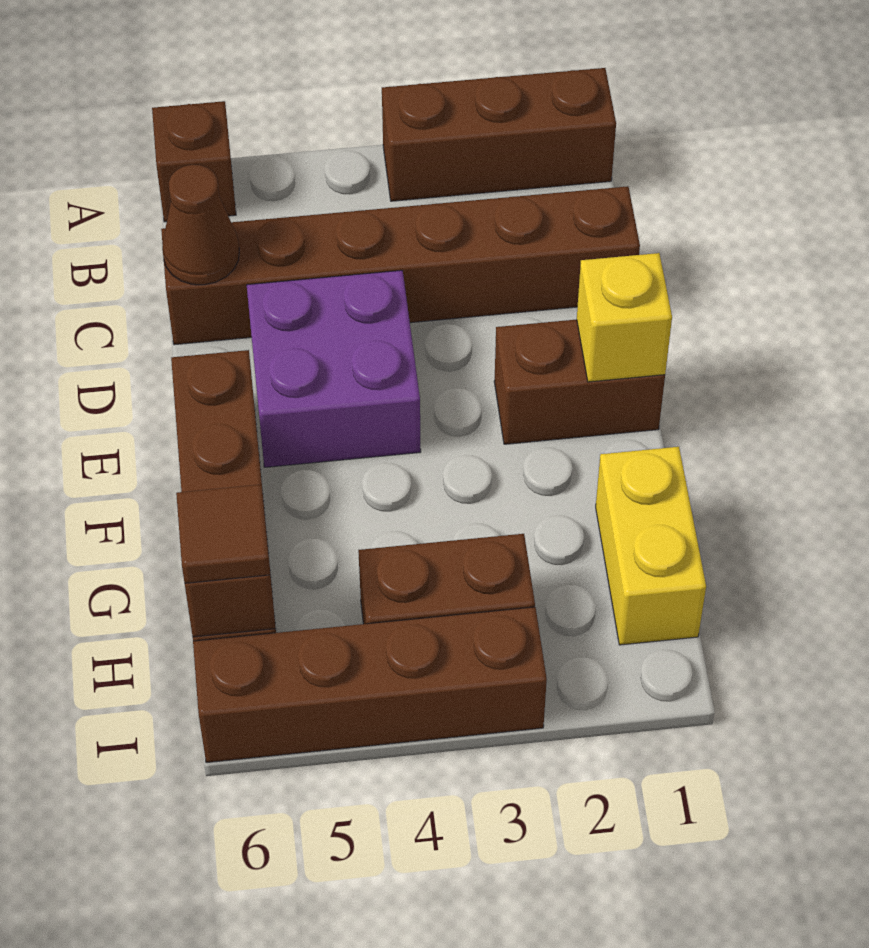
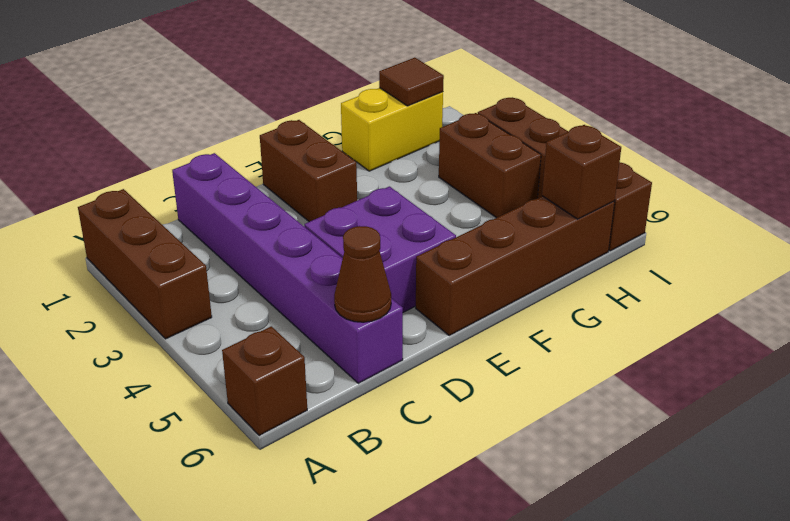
brown 1x6 brick [161,186,640,345] -> purple 1x6 brick [172,153,403,383]
yellow 1x1 brick [577,253,672,382] -> none
brown 1x1 tile [176,484,270,583] -> brown 1x1 tile moved to [379,58,444,106]

